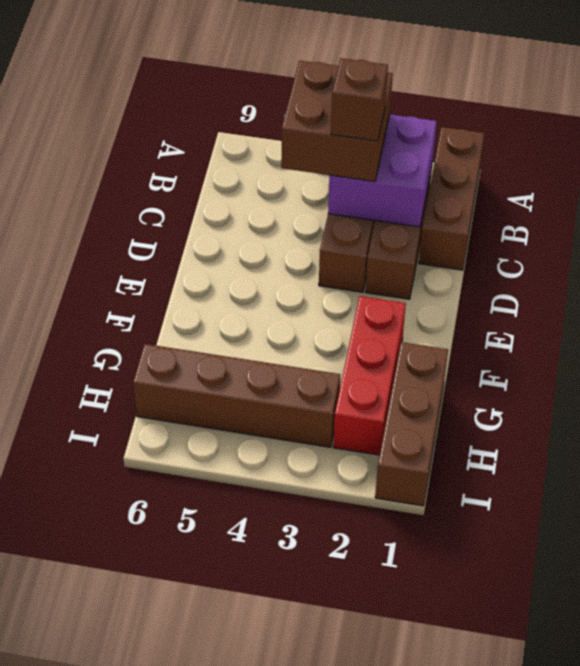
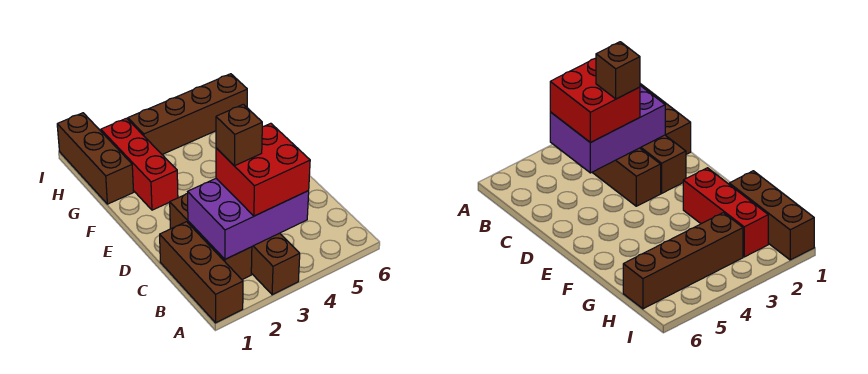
purple 2x2 brick [328,114,437,227] -> purple 2x3 brick [188,179,309,259]
brown 2x2 brick [281,61,393,182] -> red 2x2 brick [216,123,310,216]

